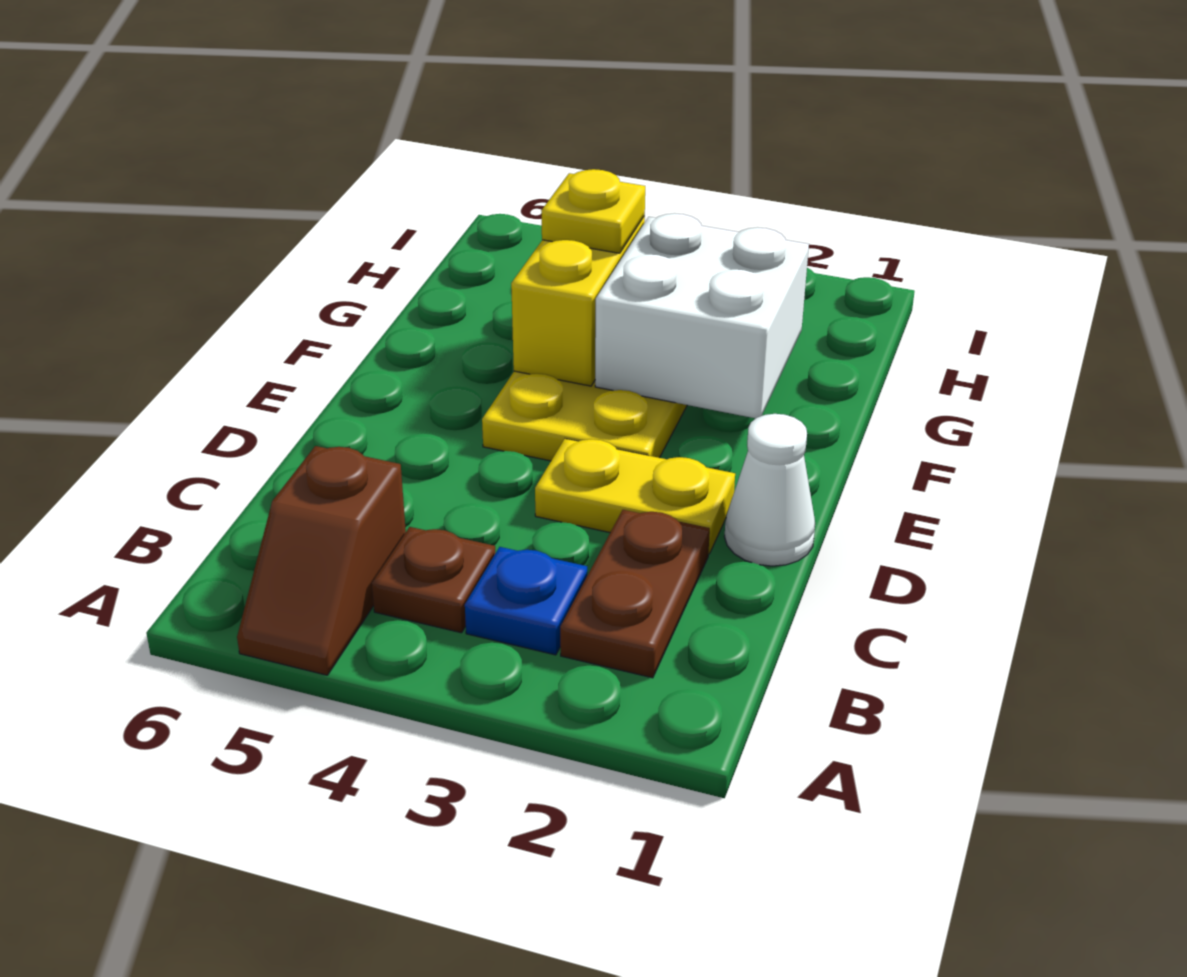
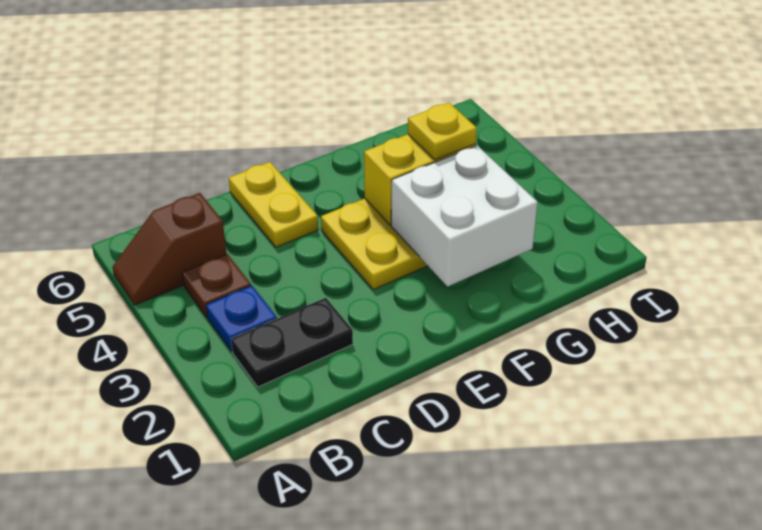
brown 1x2 plate [560,510,710,678] -> black 1x2 plate [231,298,353,387]
white 1x1 cone [724,414,815,566] -> none
yellow 1x2 plate [535,439,735,554] -> yellow 1x2 plate moved to [229,162,318,247]

